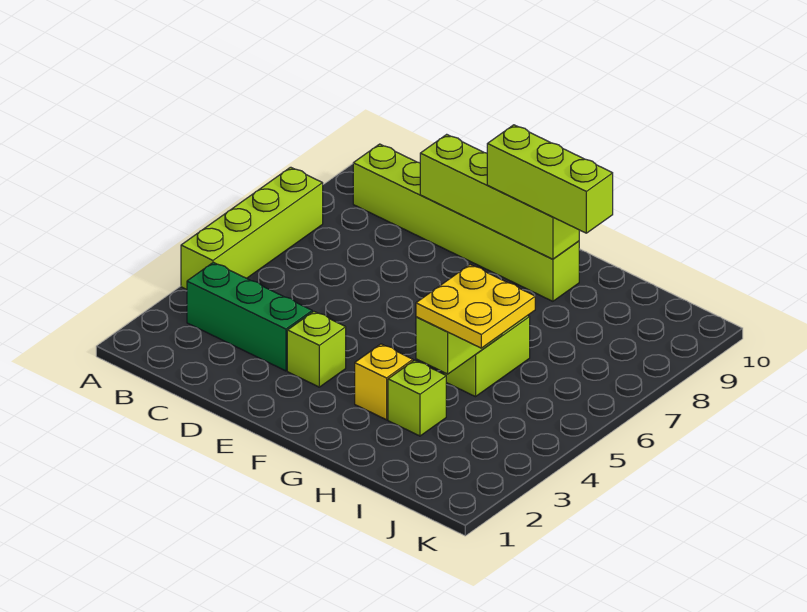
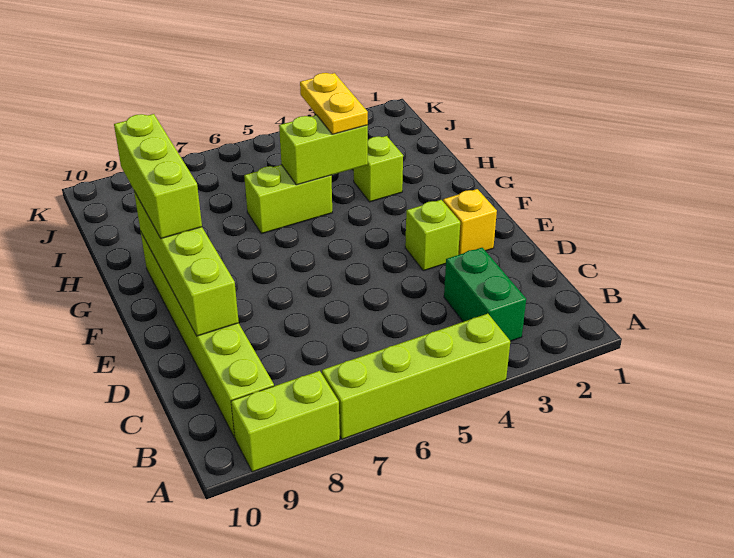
none -> lime 1x2 brick [231,371,340,472]
green 1x3 brick [187,262,312,371] -> green 1x2 brick [444,248,526,341]
yellow 1x1 brick [355,344,413,420] -> yellow 1x1 brick moved to [443,189,497,255]
yellow 2x2 plate [416,265,535,348] -> yellow 1x2 plate [300,73,368,134]

